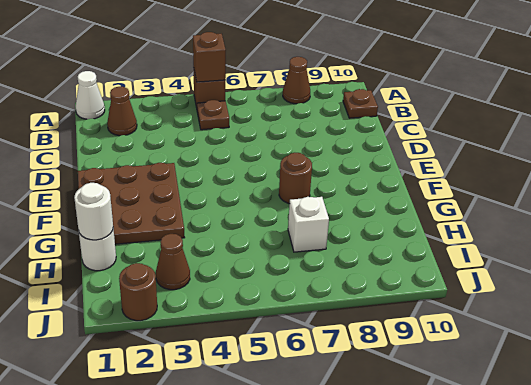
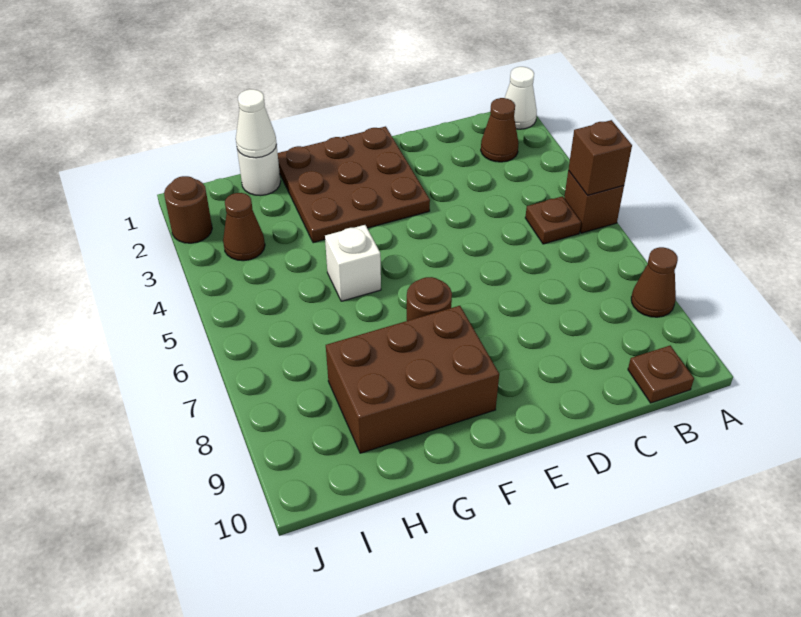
none -> brown 2x3 brick [326,306,499,453]
white 1x1 round brick [74,183,113,240] -> white 1x1 cone [236,89,277,158]
white 1x1 brick [288,197,329,252] -> white 1x1 brick moved to [325,225,381,301]

